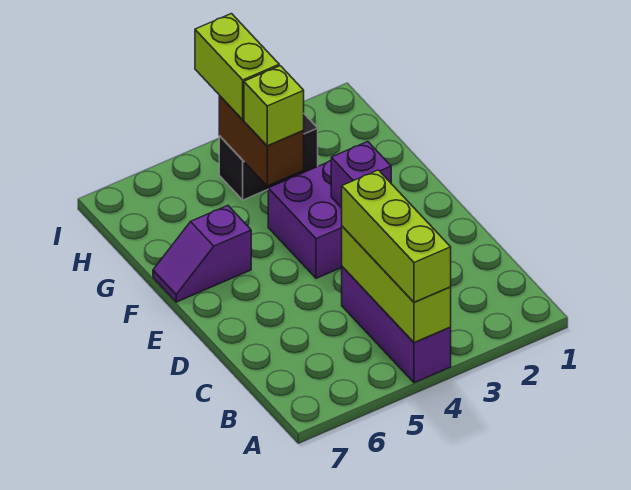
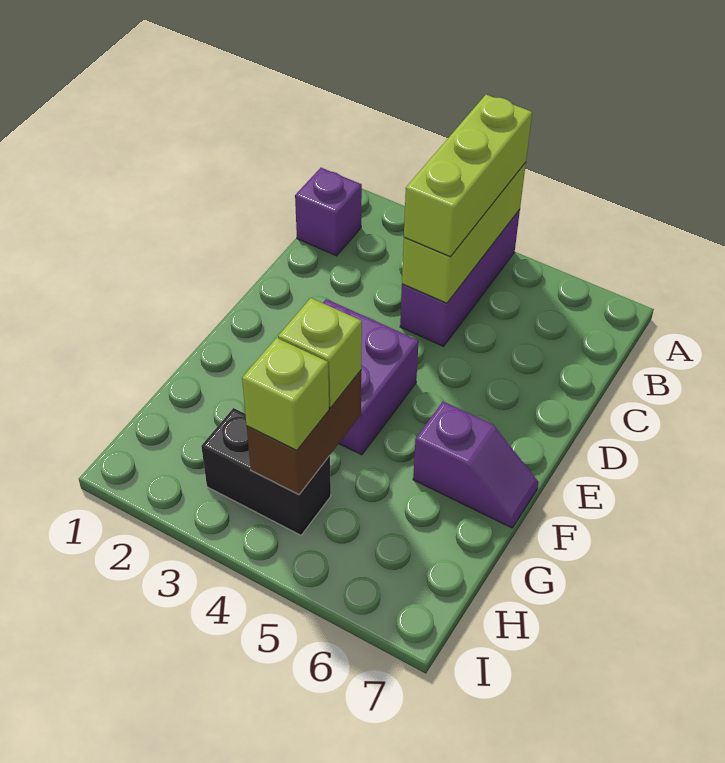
purple 1x1 brick [331,142,391,208] -> purple 1x1 brick moved to [295,168,362,256]
lime 1x2 brick [195,14,279,120] -> lime 1x1 brick [242,338,329,450]

